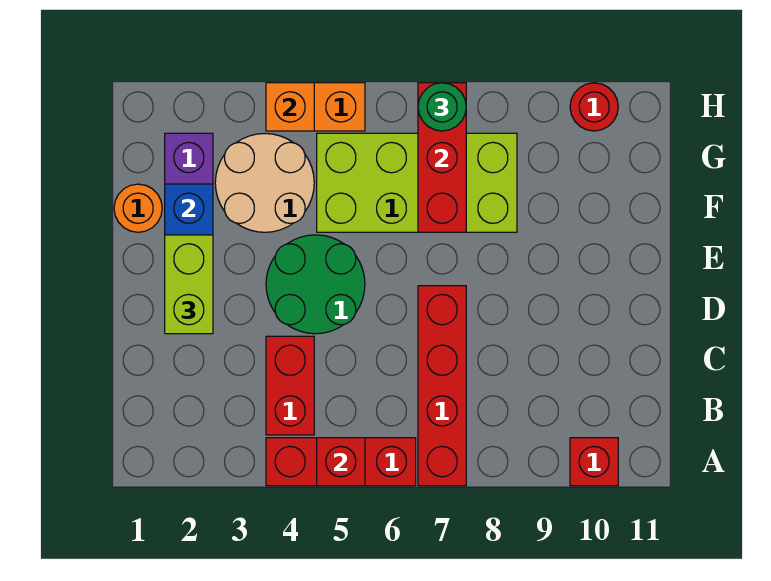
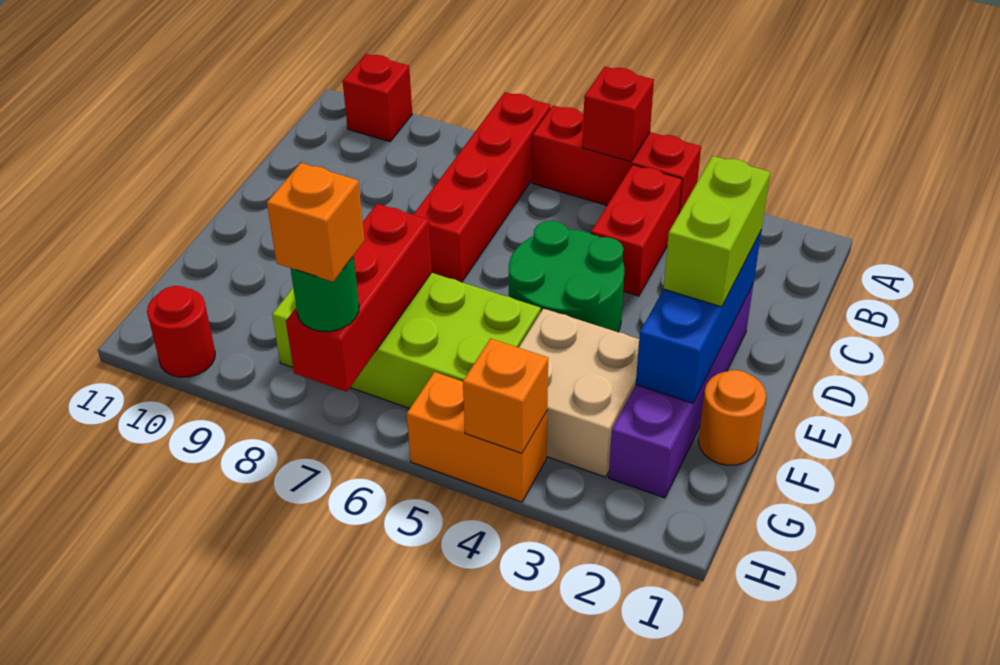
tan 2x2 round brick [215,134,314,232] -> tan 2x2 brick [519,308,639,477]
none -> orange 1x1 brick [267,163,364,282]

